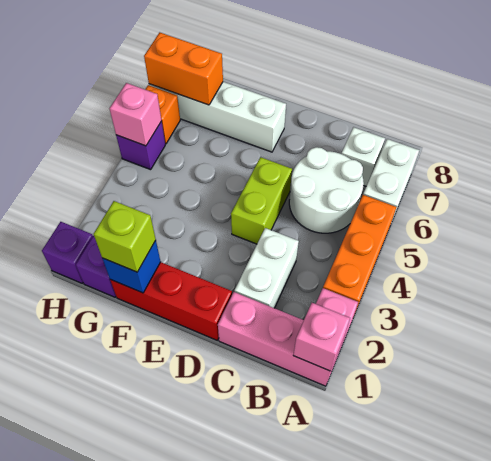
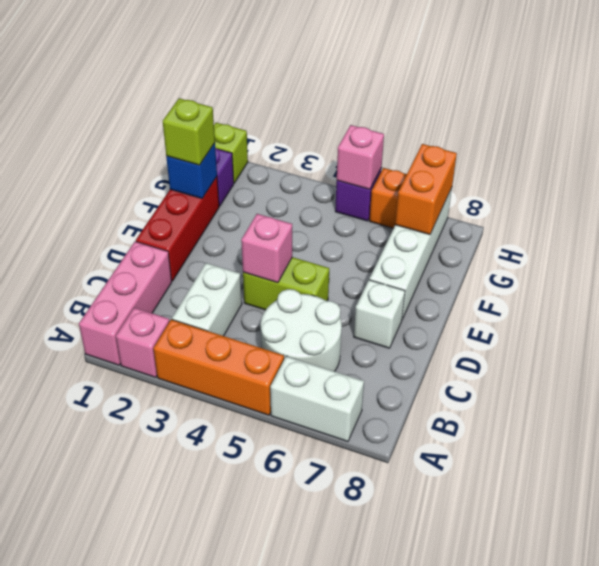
pink 1x1 brick [293,303,350,371] -> pink 1x1 brick moved to [241,214,292,283]
white 1x1 brick [341,127,385,186] -> white 1x1 brick moved to [354,280,405,348]
white 1x2 brick [234,228,299,308] -> white 1x2 brick turned to [172,263,242,336]
purple 1x1 brick [42,222,93,283] -> lime 1x1 brick [214,123,248,183]

